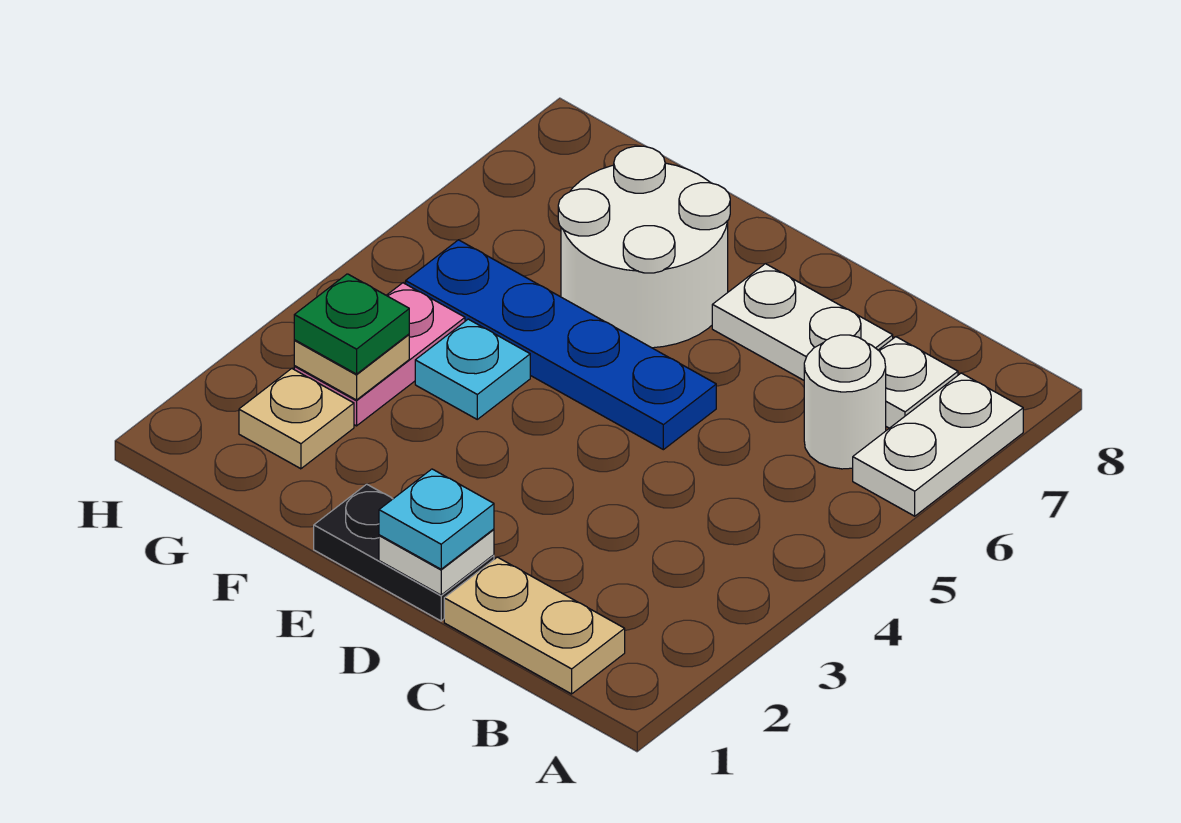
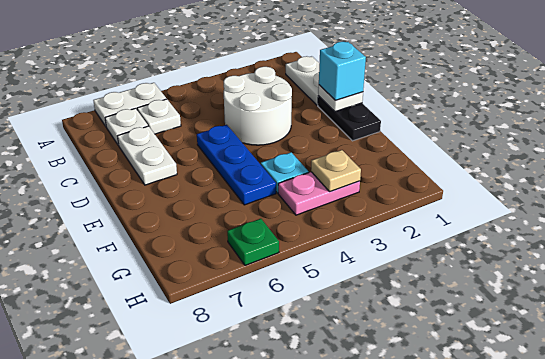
tan 1x2 plate [444,557,625,694] -> white 1x2 plate [286,56,319,105]
white 1x1 round brick [804,335,886,469] -> white 1x1 plate [137,99,181,134]
cyan 1x1 plate [379,469,494,569] -> cyan 1x1 brick [319,42,366,101]
blue 1x4 plate [406,240,716,450] -> blue 1x3 plate [197,125,276,205]
white 2x2 round brick [558,146,730,348] -> white 2x2 round brick moved to [224,67,292,145]
tan 1x1 plate [239,368,354,469] -> none
green 1x1 plate [294,274,409,374] -> green 1x1 plate moved to [227,219,279,265]

